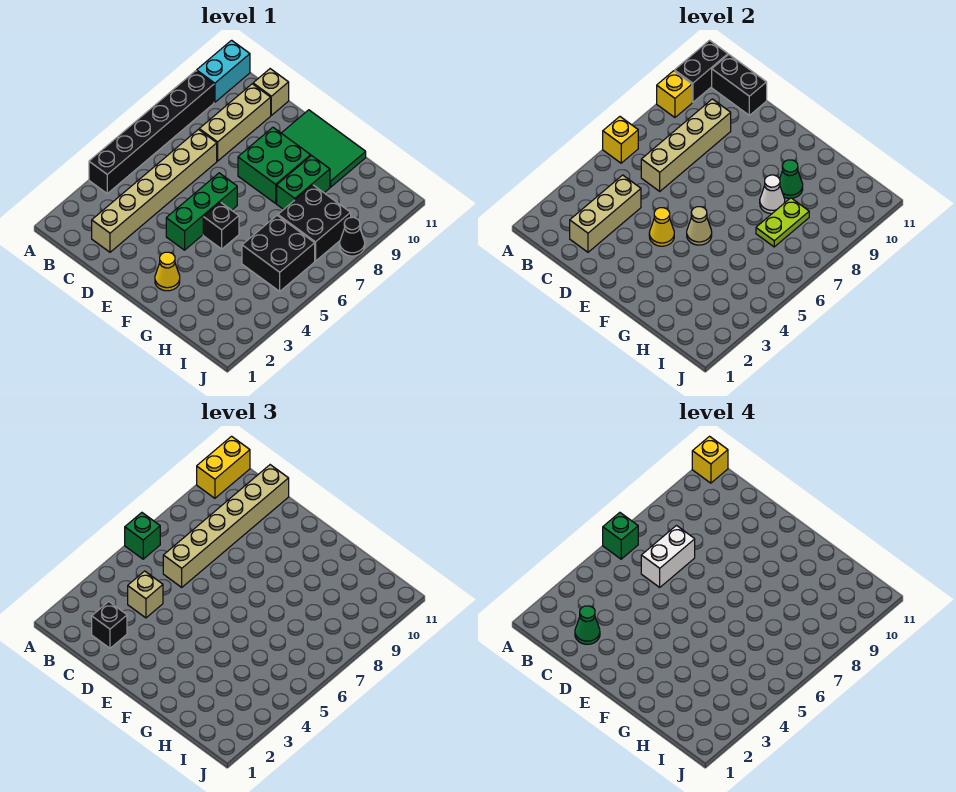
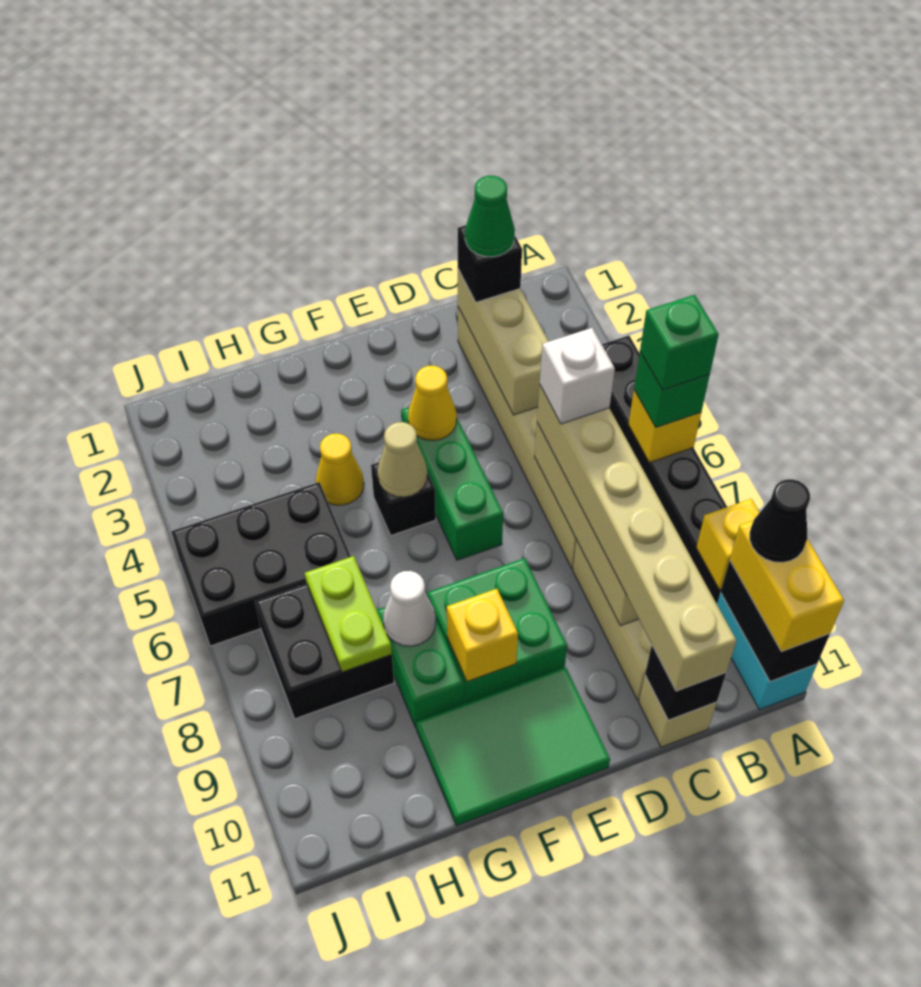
yellow 1x1 brick [692,436,728,483] -> yellow 1x1 brick moved to [447,589,518,682]
black 1x2 brick [712,55,767,115] -> black 1x1 brick [645,646,726,720]
tan 1x1 brick [128,571,163,618] -> none
white 1x2 brick [641,526,695,587] -> white 1x1 brick [540,328,615,424]
yellow 1x1 cone [155,252,180,291] -> yellow 1x1 cone moved to [316,434,364,505]
green 1x1 cone [780,160,803,198] -> none
black 2x2 brick [242,216,315,291] -> black 2x3 brick [171,482,351,646]
black 1x1 cone [340,217,365,256] -> black 1x1 cone moved to [750,479,810,563]

